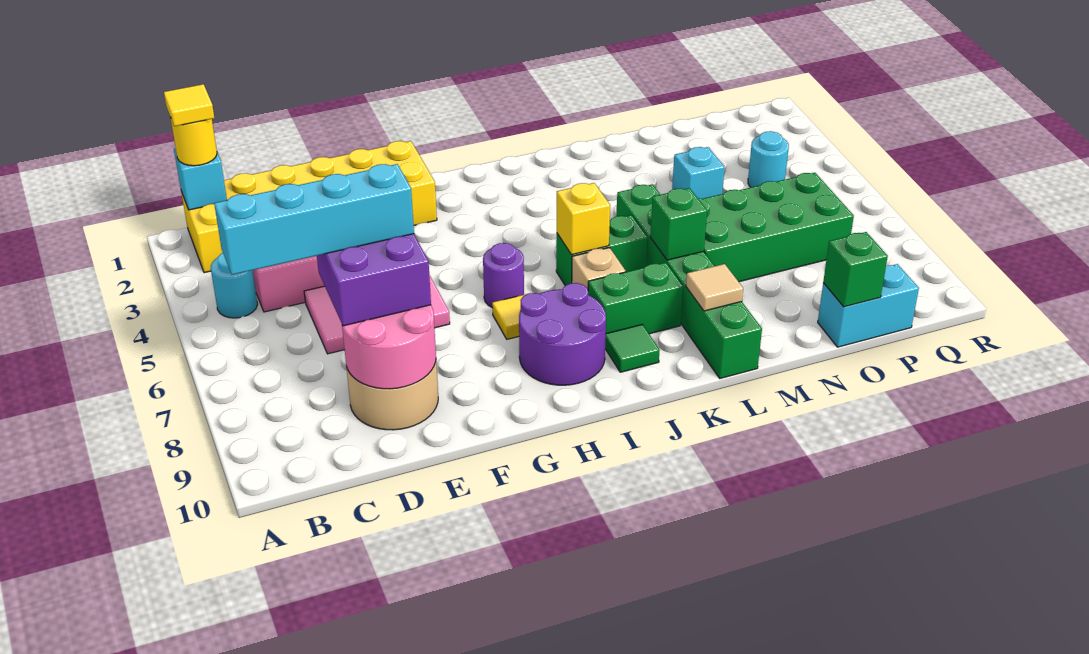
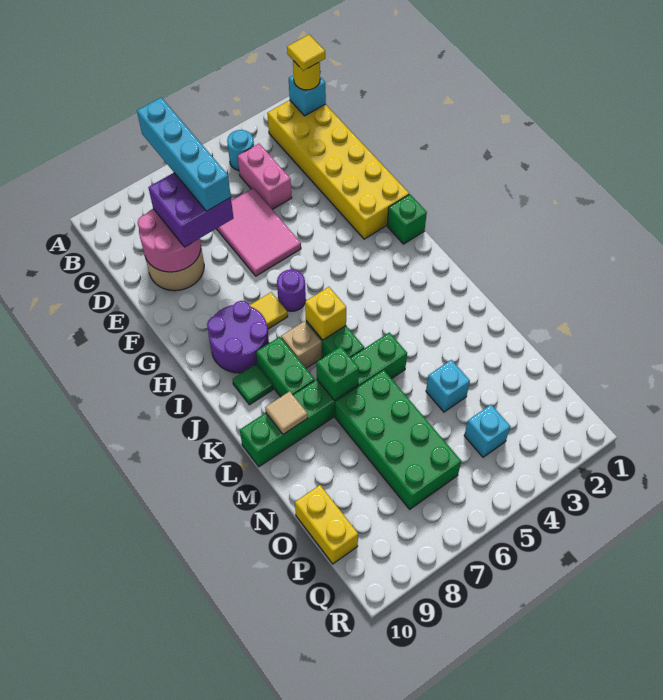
cyan 1x2 brick [818,264,919,347] -> yellow 1x2 brick [295,485,358,564]
green 1x1 brick [823,232,888,307] -> green 1x1 brick moved to [387,194,427,244]
cyan 1x1 round brick [748,131,789,187] -> cyan 1x1 brick [464,405,510,457]

